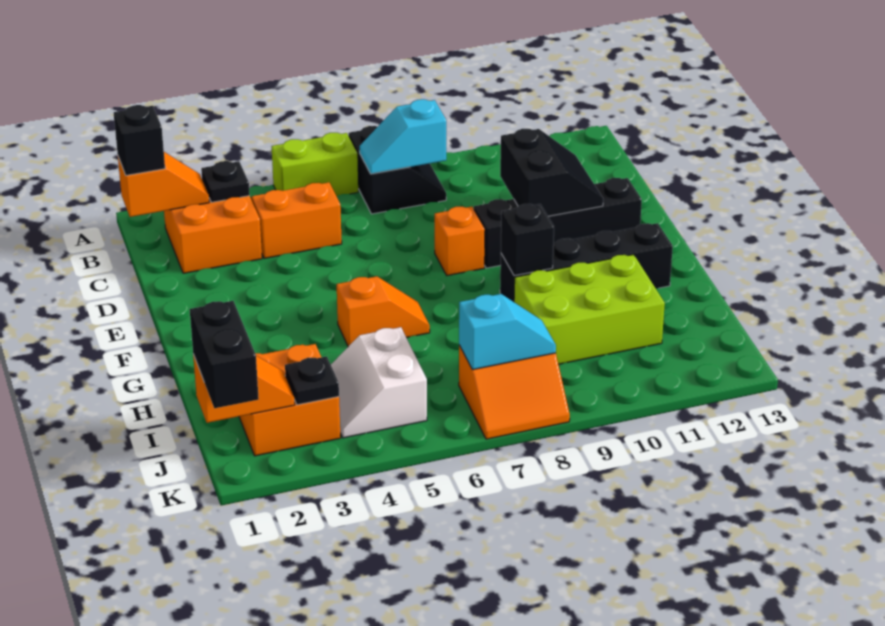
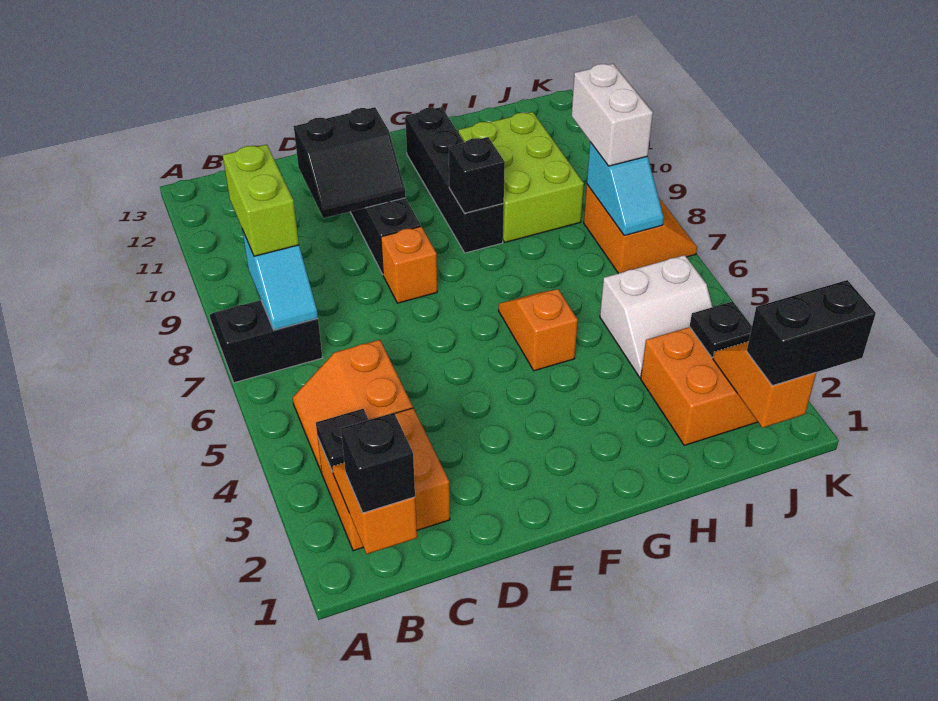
lime 1x2 brick [272,133,358,196] -> lime 1x2 brick moved to [223,144,299,256]
black 2x2 slope [500,129,603,216] -> black 2x2 slope turned to [294,107,406,218]
cyan 1x2 slope [459,294,556,370] -> cyan 1x2 slope turned to [587,142,664,236]
none -> white 1x2 brick [572,64,653,166]

